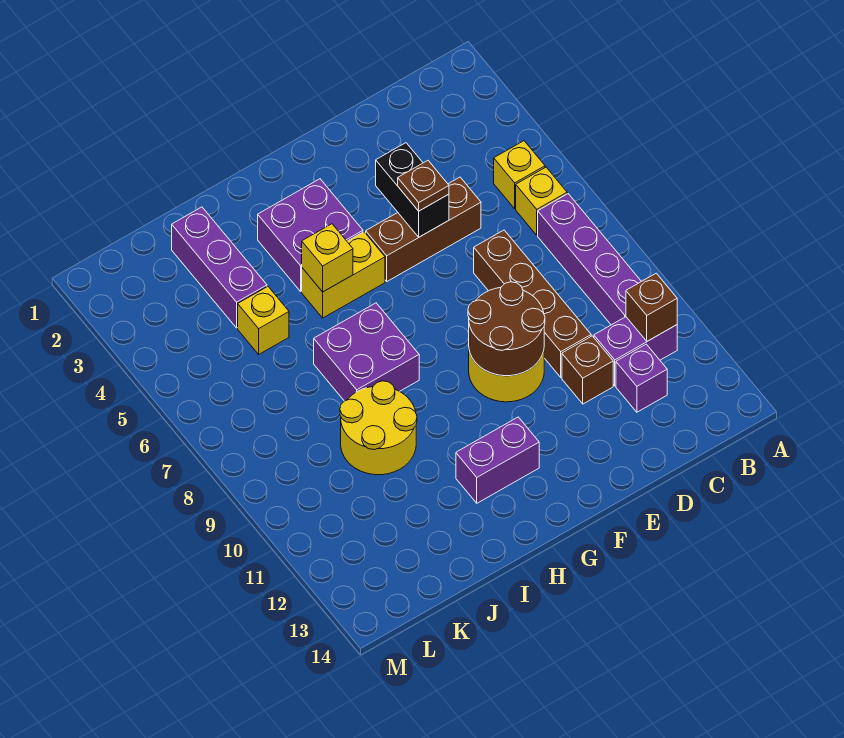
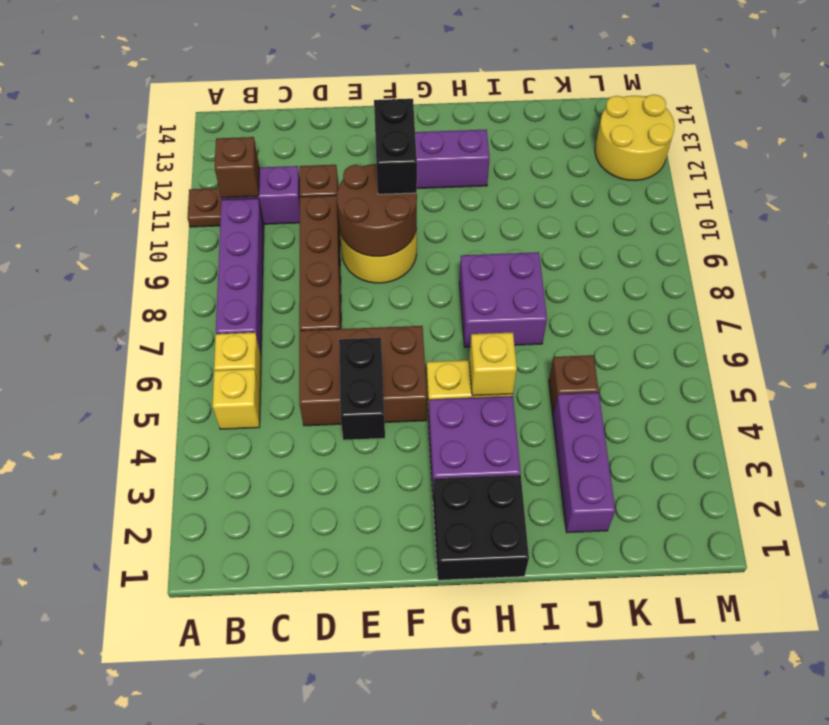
purple 1x1 brick [616,344,667,412] -> none
brown 1x3 brick [366,177,481,281] -> brown 2x3 brick [299,326,427,426]
brown 1x1 plate [398,161,449,211] -> brown 1x1 plate moved to [187,188,222,227]
none -> black 1x2 brick [374,99,417,194]
none -> black 2x2 brick [433,475,529,580]
yellow 2x2 round brick [340,381,417,475] -> yellow 2x2 round brick moved to [595,95,675,181]
yellow 1x1 brick [238,287,289,354] -> brown 1x1 brick [549,355,599,415]

